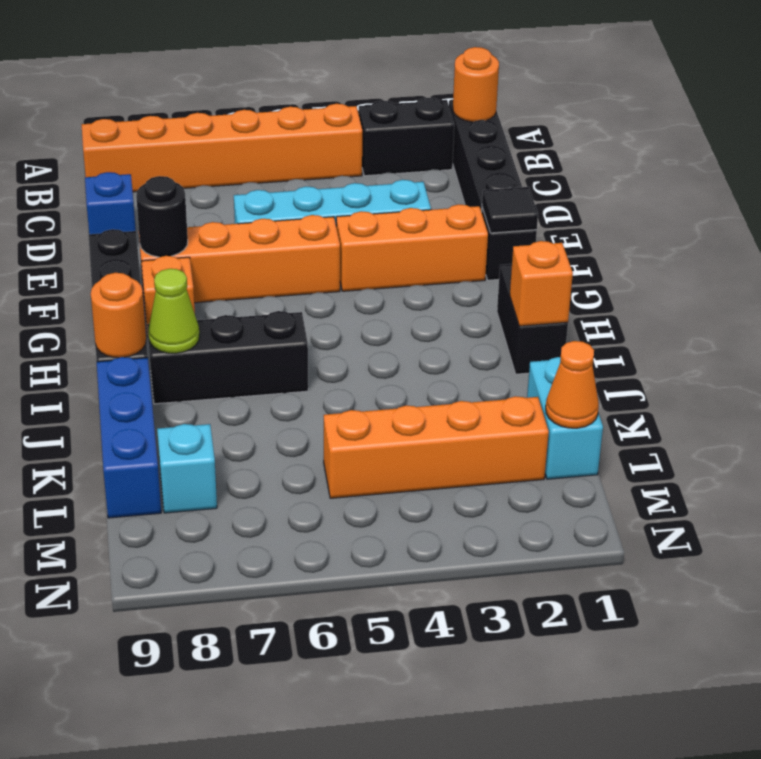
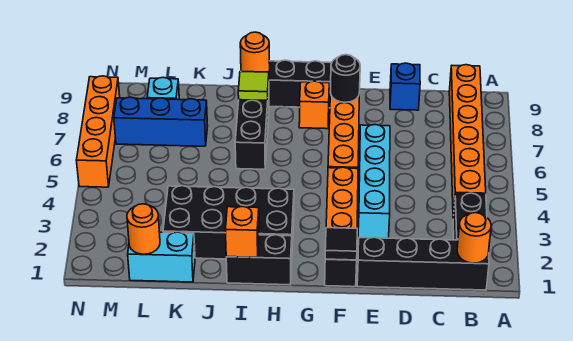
none -> black 2x4 brick [163,186,294,259]
lime 1x1 cone [148,269,199,353] -> lime 1x1 tile [238,71,269,100]
blue 1x3 brick [97,357,161,518] -> blue 1x3 brick moved to [114,97,208,146]
orange 1x1 cone [546,341,599,428] -> orange 1x1 round brick [127,204,160,254]
orange 1x4 brick [324,396,549,498] -> orange 1x4 brick moved to [76,76,120,187]

